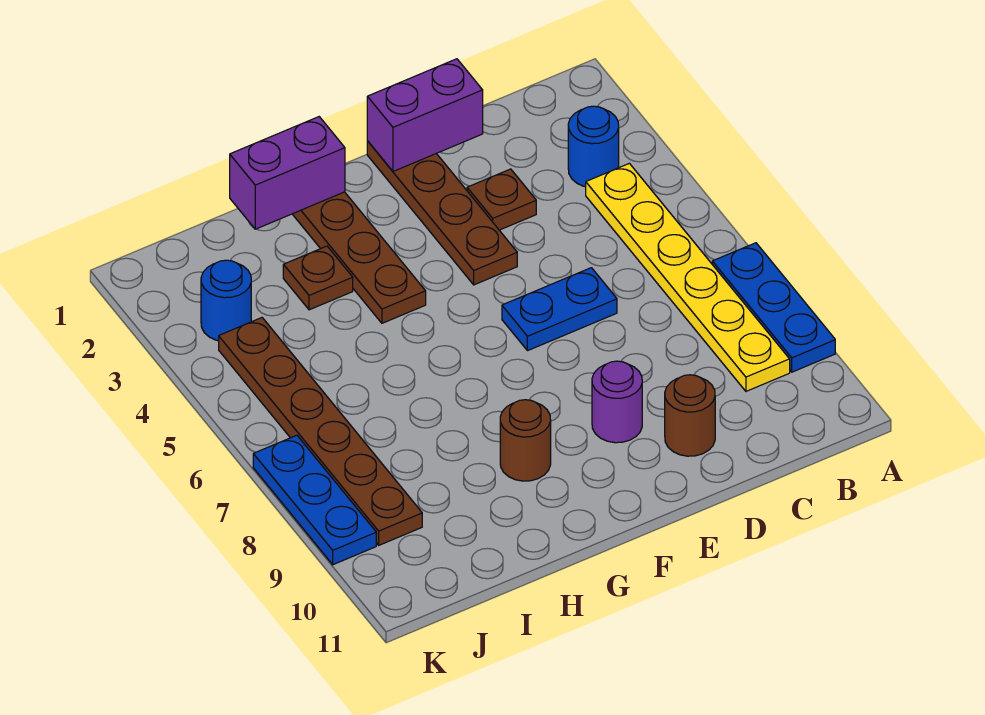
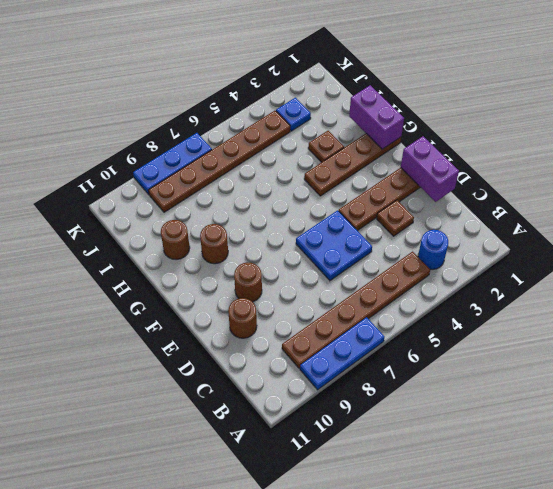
yellow 1x6 plate [586,163,790,391] -> brown 1x6 plate [282,252,430,368]
blue 1x2 plate [502,268,617,351] -> blue 2x2 plate [296,210,372,281]
purple 1x1 round brick [592,361,642,443] -> brown 1x1 round brick [234,262,262,302]
none -> brown 1x1 round brick [161,220,190,260]
blue 1x1 round brick [201,260,251,341] -> blue 1x1 plate [276,98,311,131]

